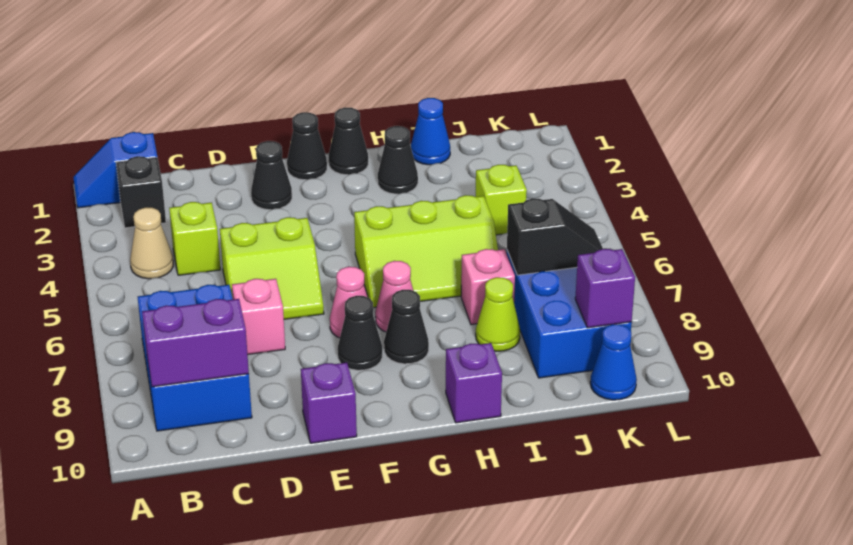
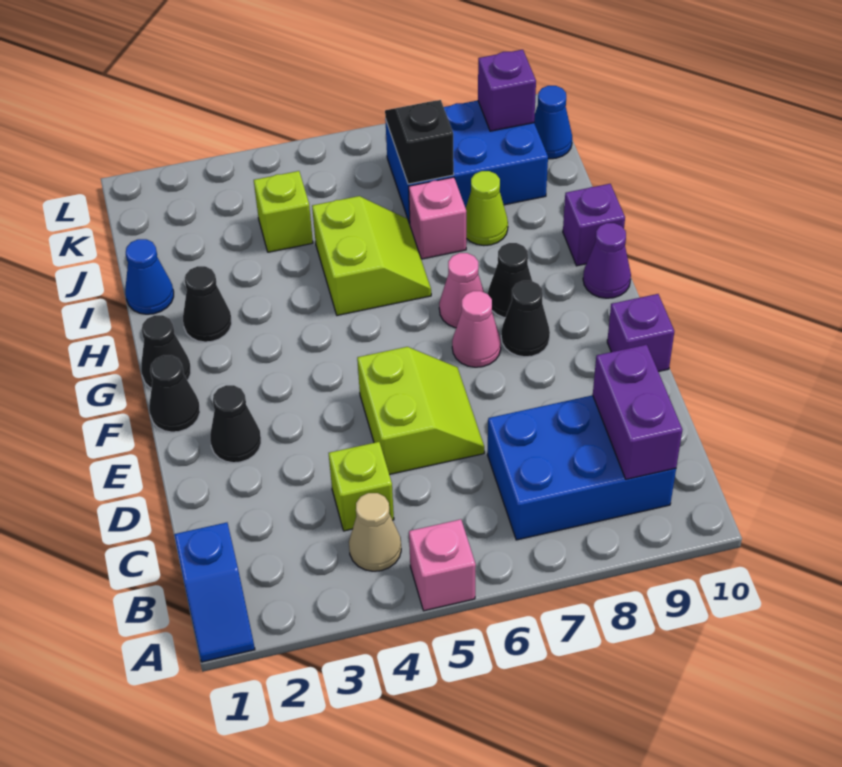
black 1x1 brick [116,156,166,228] -> none
pink 1x1 brick [232,279,285,355] -> pink 1x1 brick moved to [409,519,476,611]
lime 2x3 slope [354,195,498,308] -> lime 2x2 slope [312,196,431,315]
none -> purple 1x1 cone [583,223,631,298]

